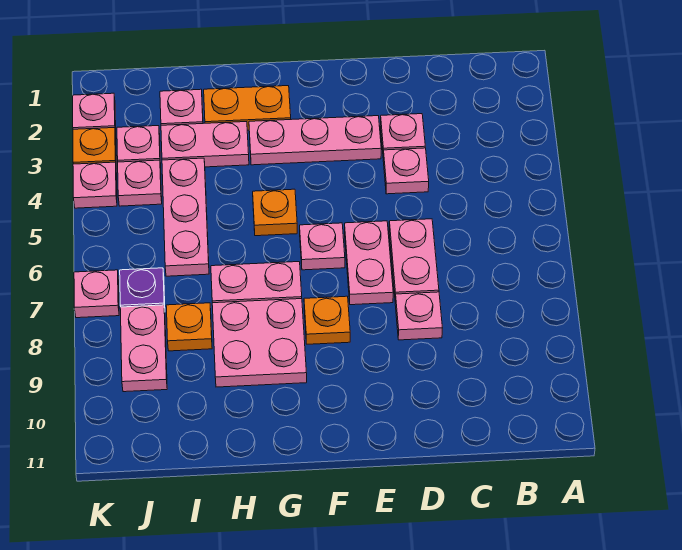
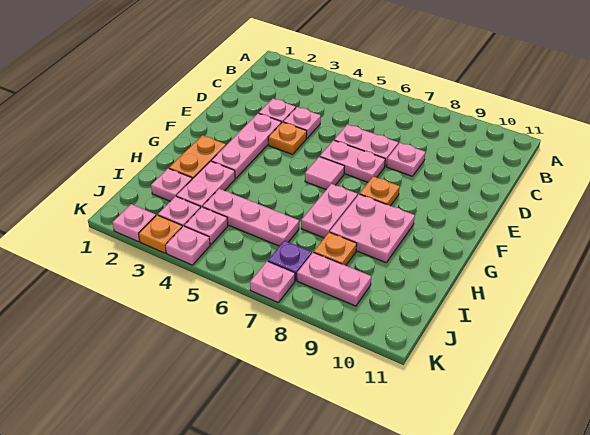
pink 1x1 plate [300,223,345,270] -> pink 1x1 tile [305,157,345,190]
orange 1x1 plate [253,189,297,236] -> orange 1x1 plate moved to [268,122,307,154]

